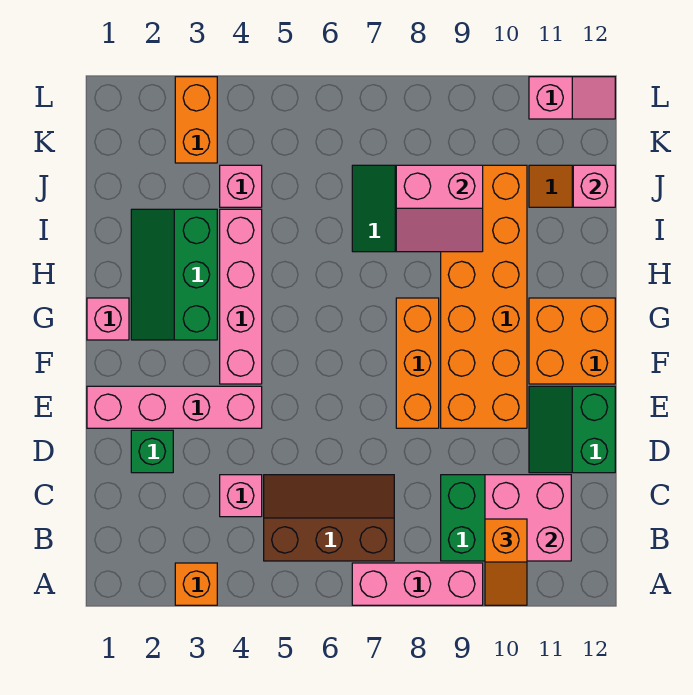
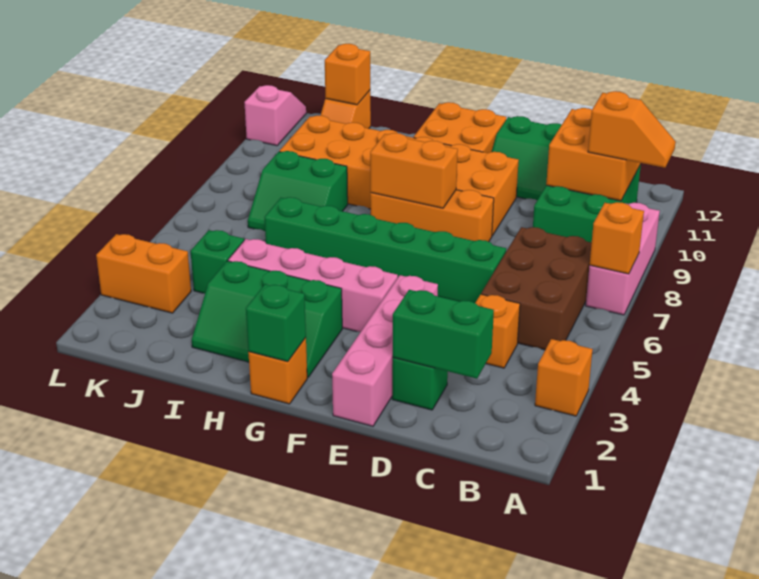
none -> orange 1x1 brick [590,202,644,274]
brown 2x3 slope [264,475,394,561] -> brown 2x3 brick [481,227,592,350]
pink 2x2 brick [485,475,571,561] -> orange 2x2 brick [546,108,641,201]
none -> green 1x2 brick [393,290,494,379]
pink 1x1 brick [220,475,262,517] -> orange 1x1 brick [476,294,520,368]
none -> green 1x6 brick [265,197,506,303]
none -> orange 1x2 brick [370,133,458,208]
pink 1x1 brick [87,298,129,340] -> orange 1x1 brick [248,338,307,404]
none -> green 1x1 brick [246,284,306,362]
pink 2x2 slope [396,165,483,252] -> none
pink 1x1 brick [220,165,262,207] -> green 1x1 brick [191,230,244,293]
pink 1x1 brick [573,165,615,207] -> orange 1x1 brick [325,44,370,105]

